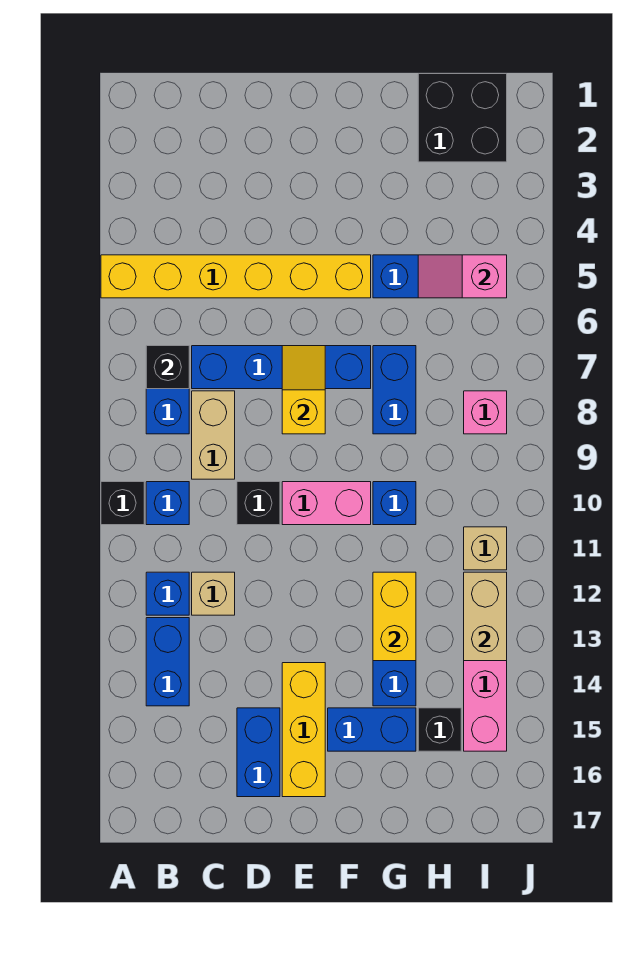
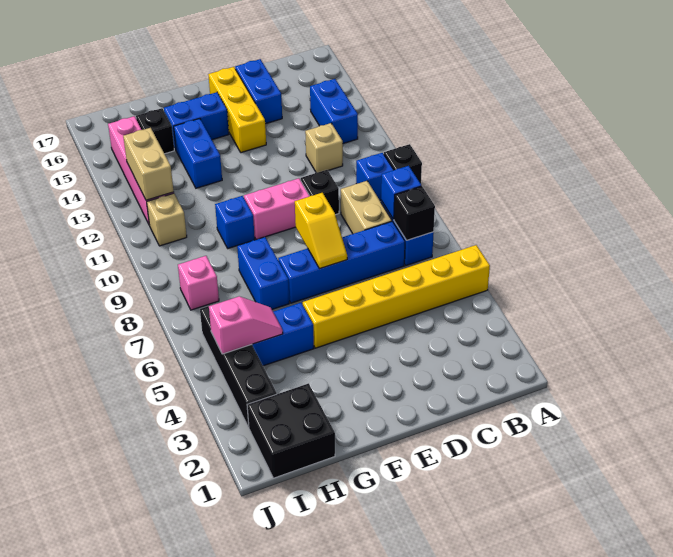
blue 1x1 brick [146,572,189,615] -> blue 1x1 brick moved to [381,166,421,220]
yellow 1x2 brick [373,572,416,661] -> none
none -> black 1x4 brick [200,306,277,427]

